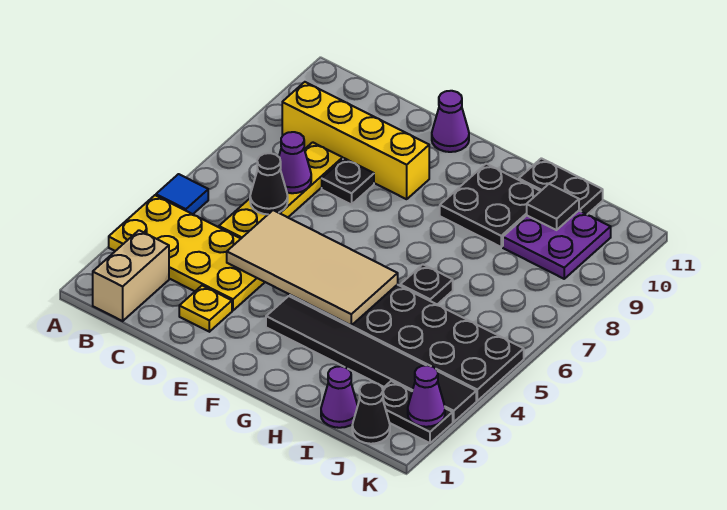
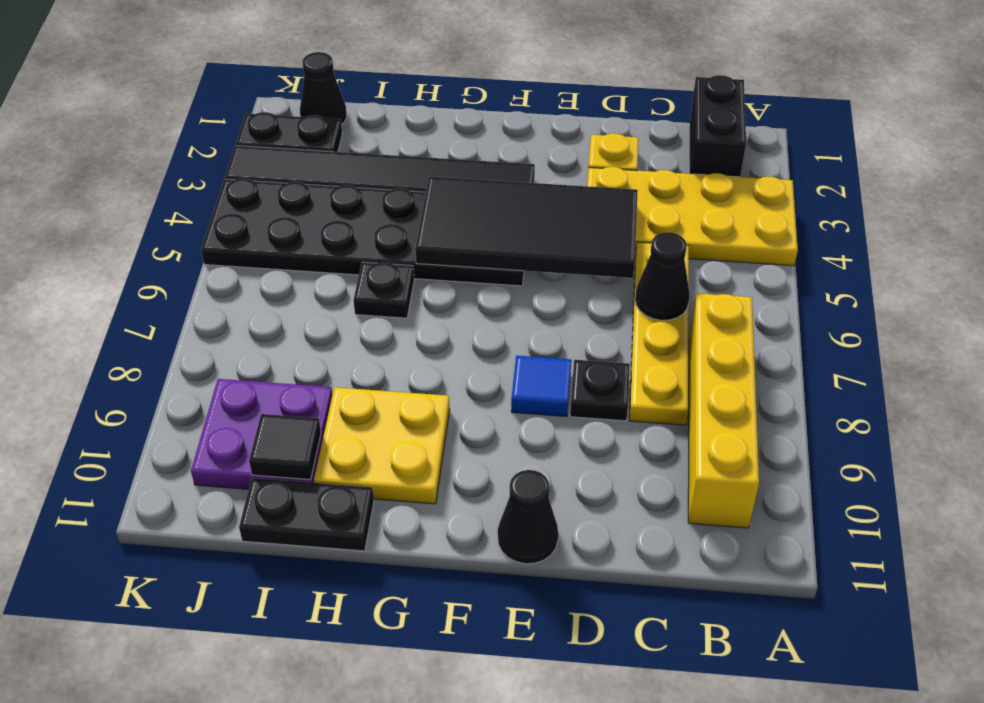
blue 1x1 tile [156,174,208,214] -> blue 1x1 tile moved to [511,356,571,417]
tan 1x2 brick [93,230,169,321] -> black 1x2 brick [689,75,746,177]
yellow 1x4 brick [282,82,429,199] -> yellow 1x4 brick turned to [688,293,759,528]
purple 1x1 cone [279,132,311,193] -> none
tan 2x4 tile [227,210,398,325] -> black 2x4 tile [415,177,638,278]
purple 1x1 cone [432,91,469,152] -> black 1x1 cone [498,470,558,564]
black 2x2 plate [440,164,540,247] -> yellow 2x2 plate [314,387,450,504]
purple 1x1 cone [321,366,358,428] -> none
purple 1x1 cone [408,365,445,427] -> none

